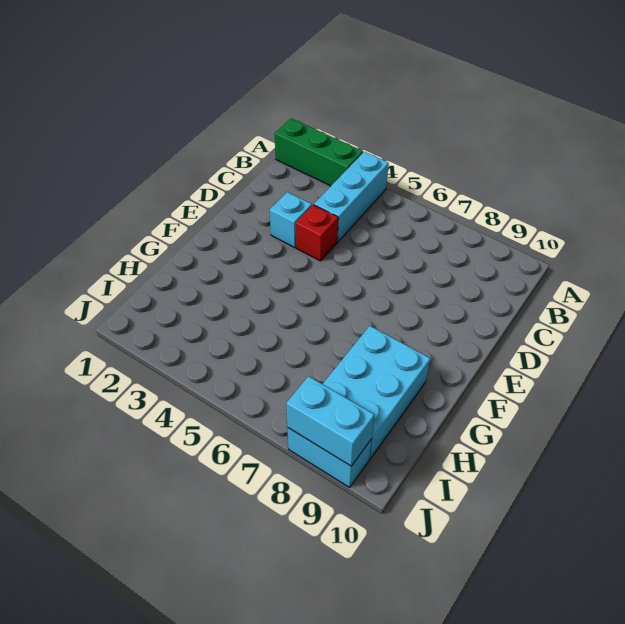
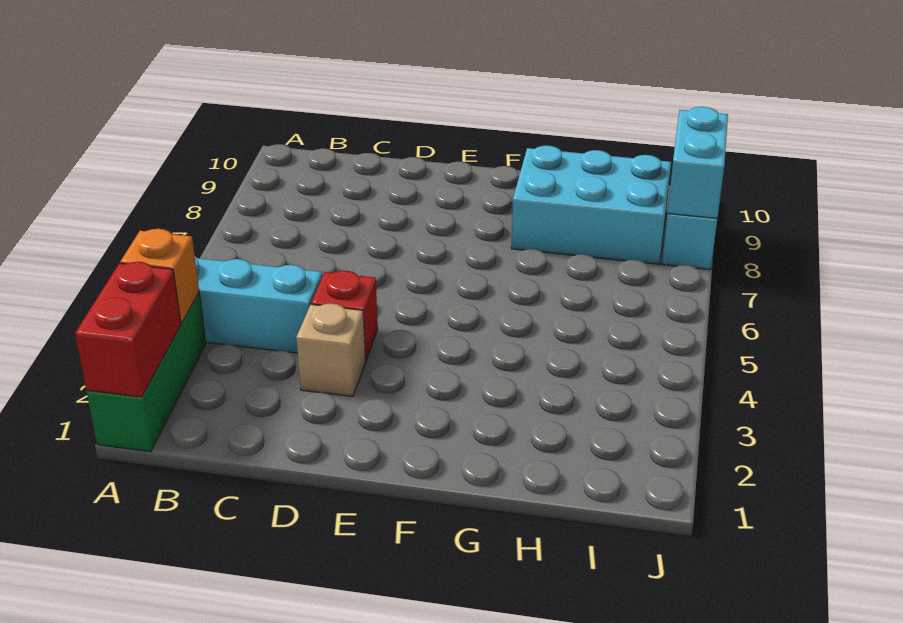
none -> red 1x2 brick [75,262,181,397]
none -> orange 1x1 brick [120,229,199,323]
cyan 1x1 brick [270,192,312,248] -> tan 1x1 brick [296,303,365,396]

